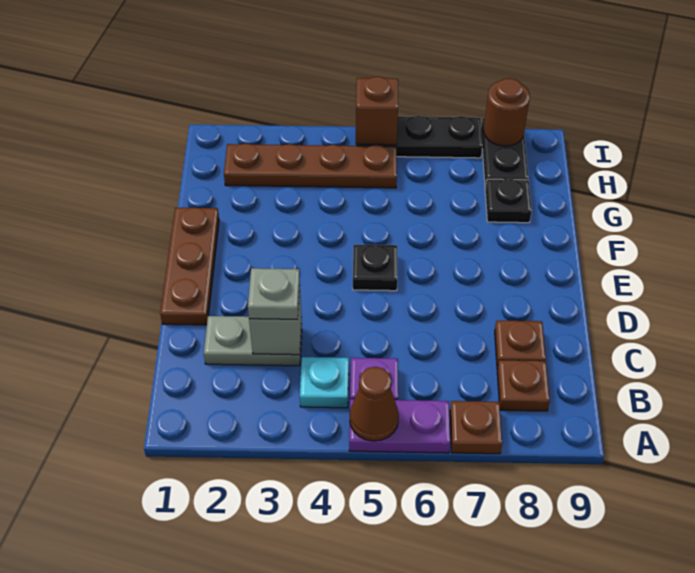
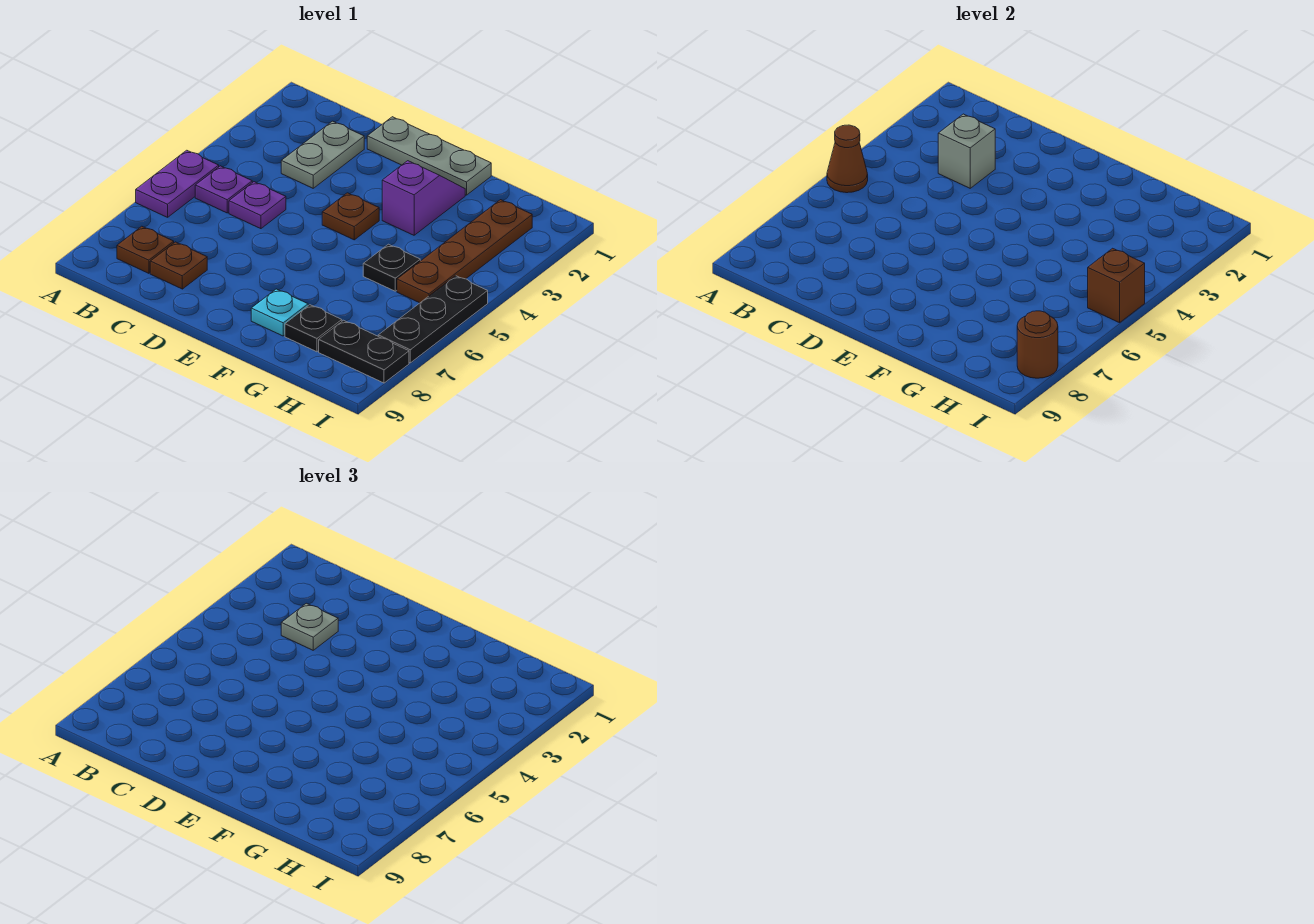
brown 1x1 plate [450,401,502,454] -> brown 1x1 plate moved to [322,193,379,240]
cyan 1x1 plate [300,357,349,408] -> cyan 1x1 plate moved to [251,289,308,336]
none -> purple 1x1 plate [229,182,286,229]
brown 1x3 plate [160,207,219,325] -> grey 1x3 plate [367,117,491,195]
black 1x1 plate [353,245,397,291] -> black 1x1 plate moved to [363,244,420,291]
none -> purple 1x2 slope [382,161,465,235]

